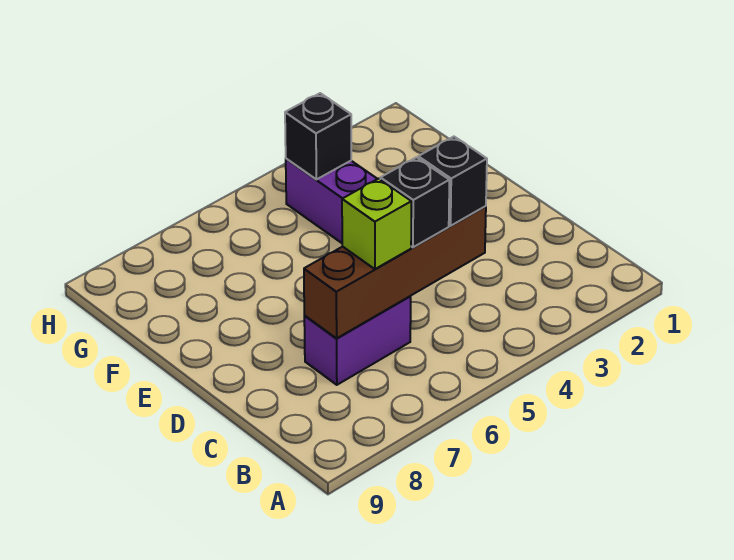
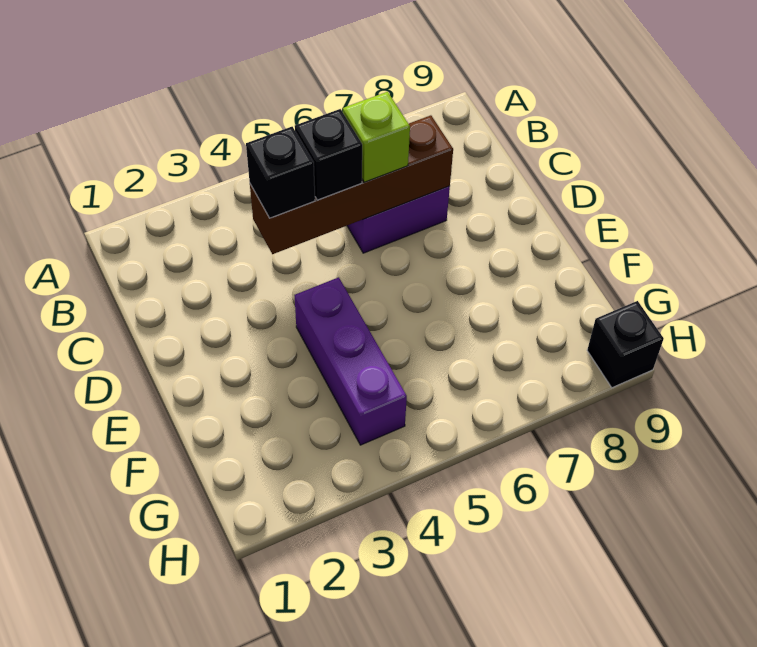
black 1x1 brick [285,93,351,179] -> black 1x1 brick moved to [587,301,664,388]

